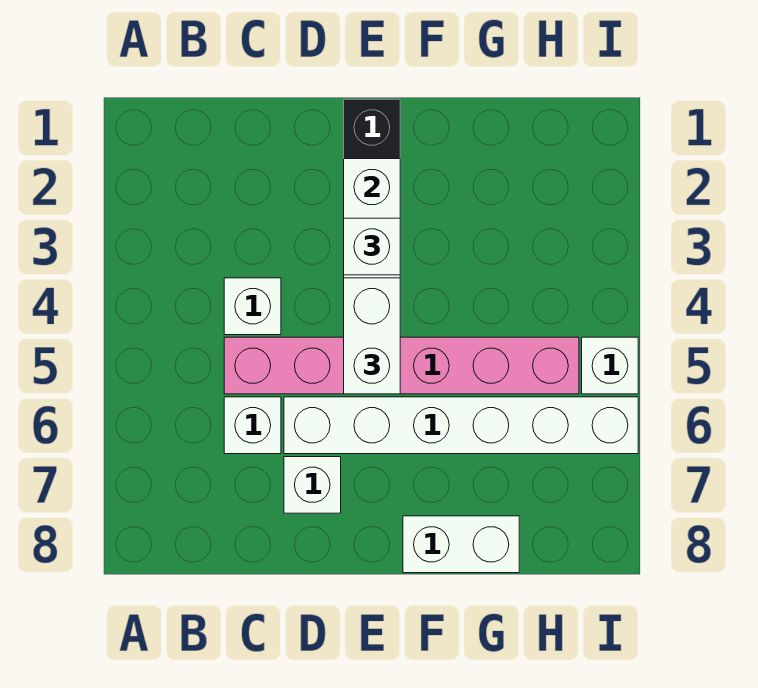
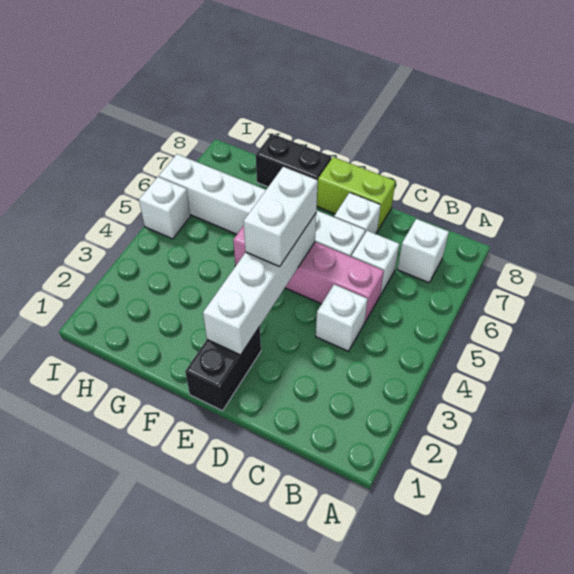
pink 1x6 brick [224,337,579,394] -> pink 1x4 brick [233,226,384,323]
none -> lime 1x2 brick [317,157,395,231]
white 1x1 brick [344,218,400,275] -> white 1x1 brick moved to [397,219,449,283]
white 1x2 brick [403,516,519,573] -> black 1x2 brick [256,134,331,189]

